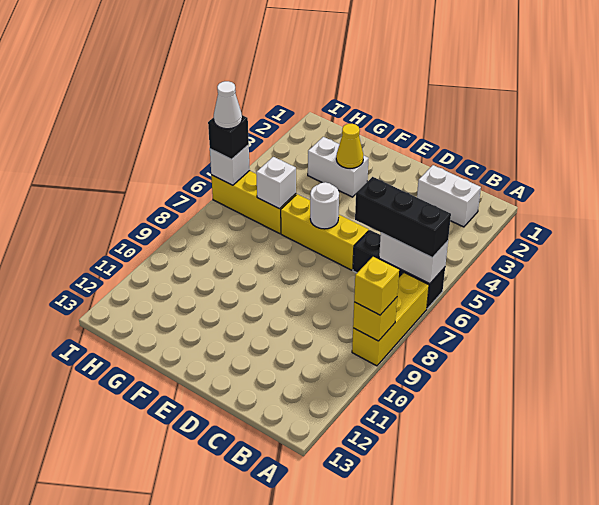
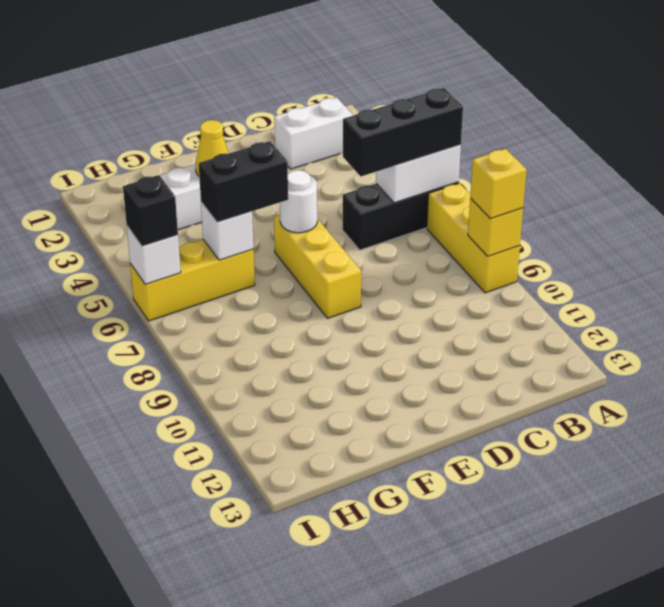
yellow 1x3 brick [281,194,369,270] -> yellow 1x3 brick turned to [274,215,361,318]
none -> black 1x2 brick [199,141,288,222]
white 1x1 cone [214,81,242,129] -> none

